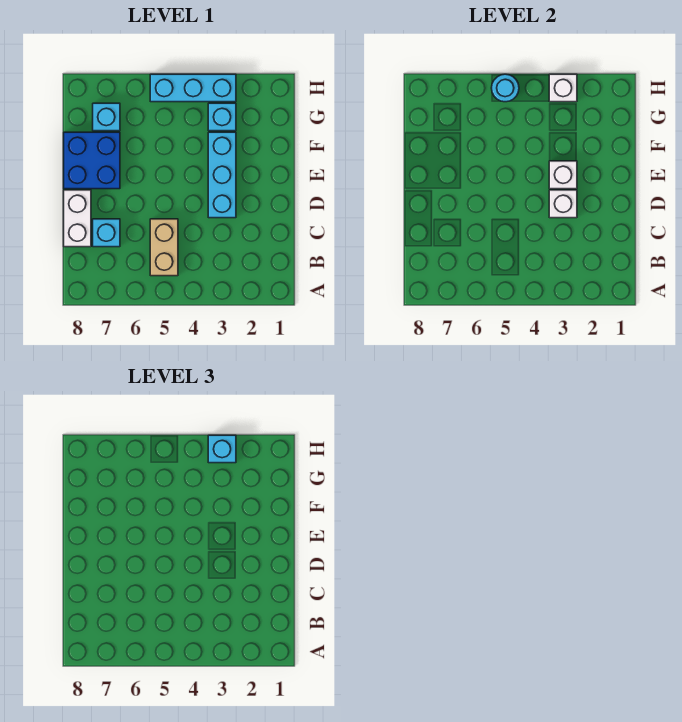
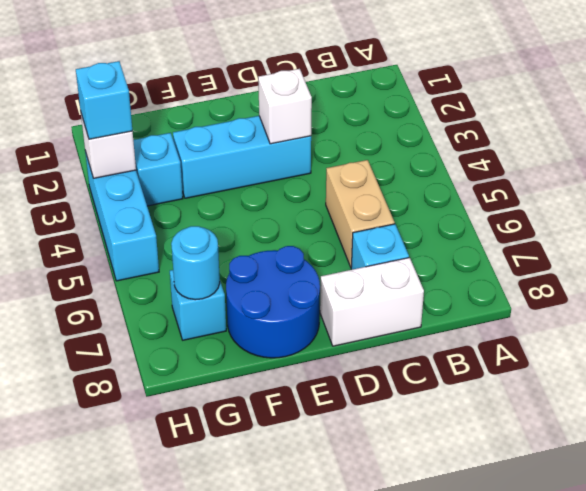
tan 1x2 brick [150,219,178,276] -> tan 1x2 brick turned to [326,160,395,267]
white 1x1 brick [549,161,577,189] -> none
blue 2x2 brick [64,132,120,189] -> blue 2x2 round brick [226,246,320,358]
cyan 1x1 round brick [492,74,519,102] -> cyan 1x1 round brick moved to [171,226,220,300]

